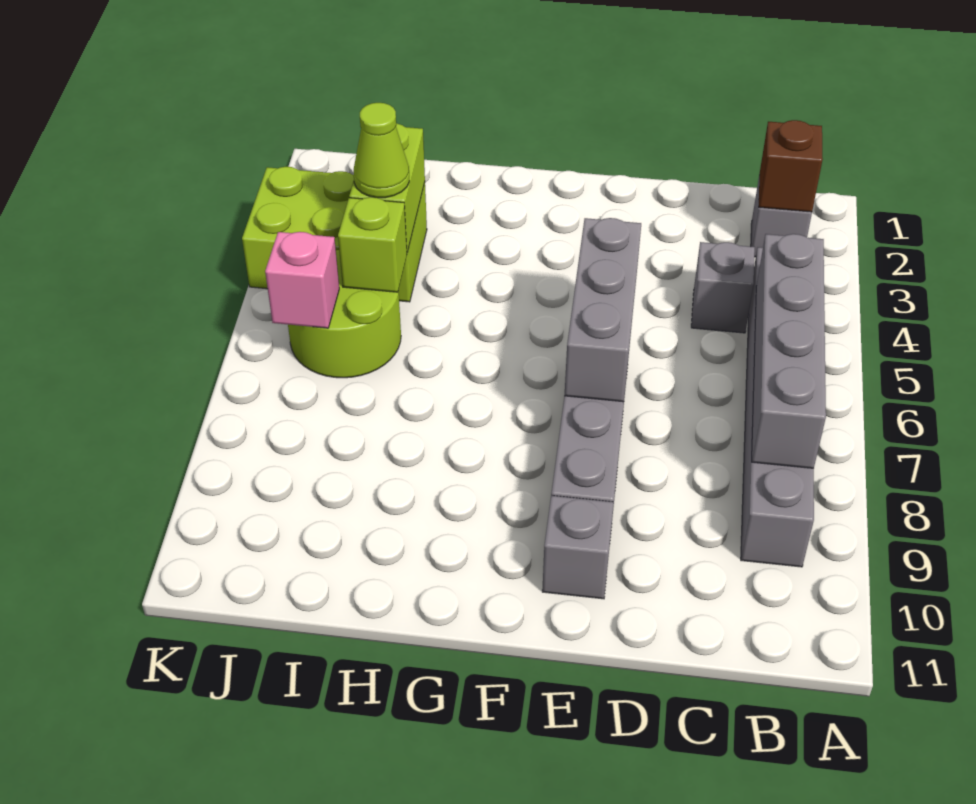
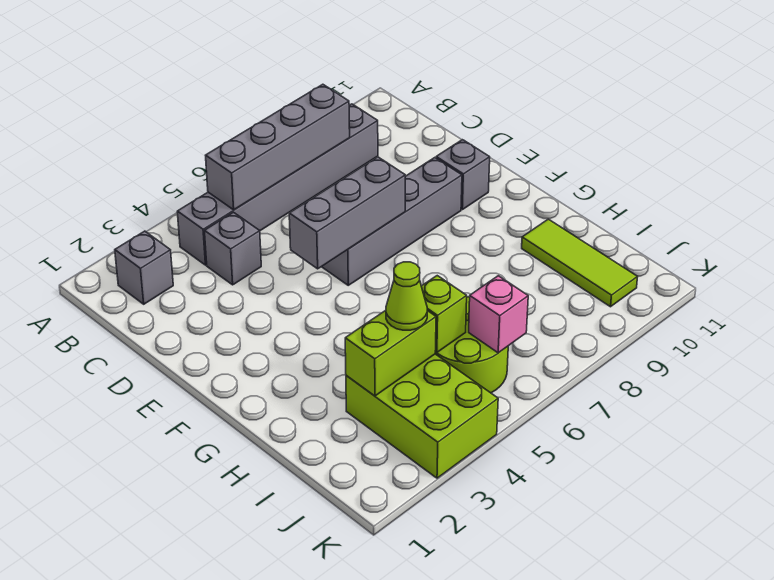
brown 1x1 brick [759,120,823,212] -> none
none -> lime 1x3 tile [522,219,638,307]

